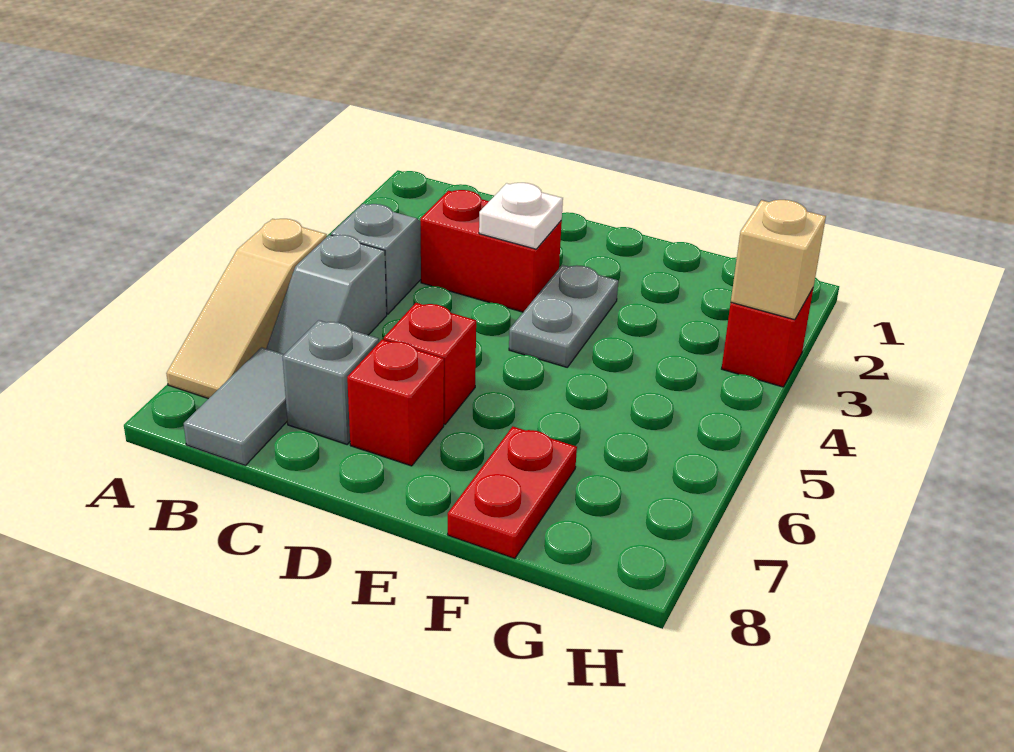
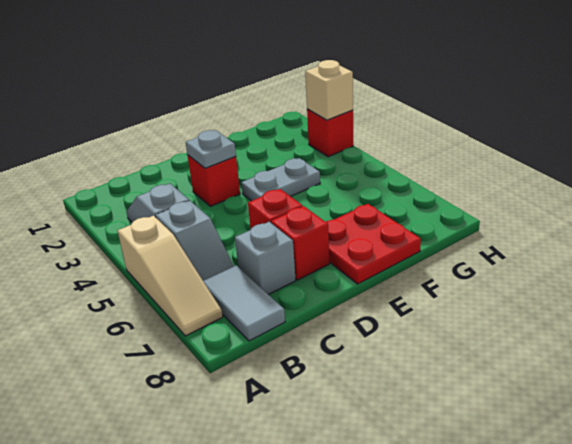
red 1x2 brick [420,190,562,312] -> red 1x1 brick [188,155,240,206]
white 1x1 plate [479,183,563,249] -> grey 1x1 plate [186,130,236,168]
grey 1x2 plate [509,265,618,367] -> grey 1x2 plate turned to [241,158,320,201]
red 1x2 plate [448,426,577,558] -> red 2x2 plate [326,204,421,284]

